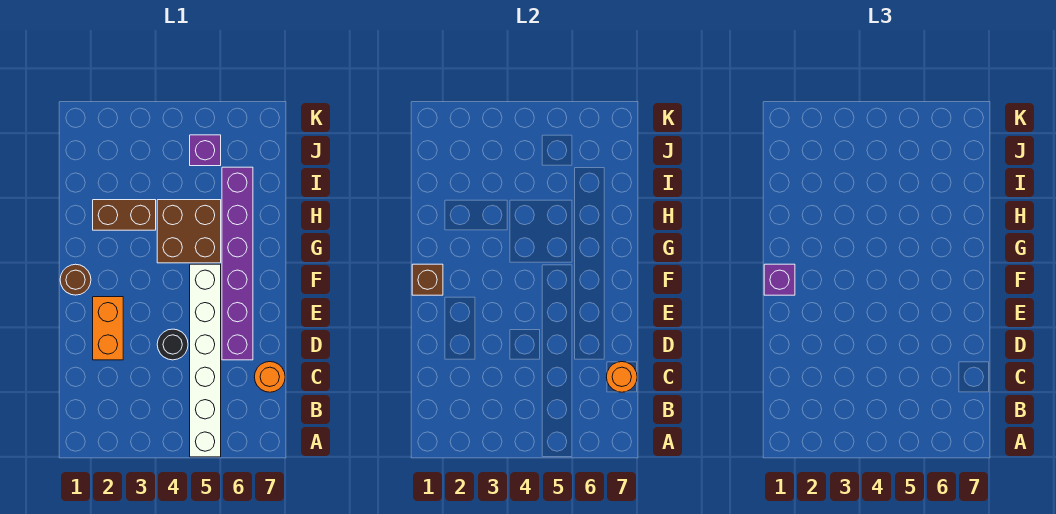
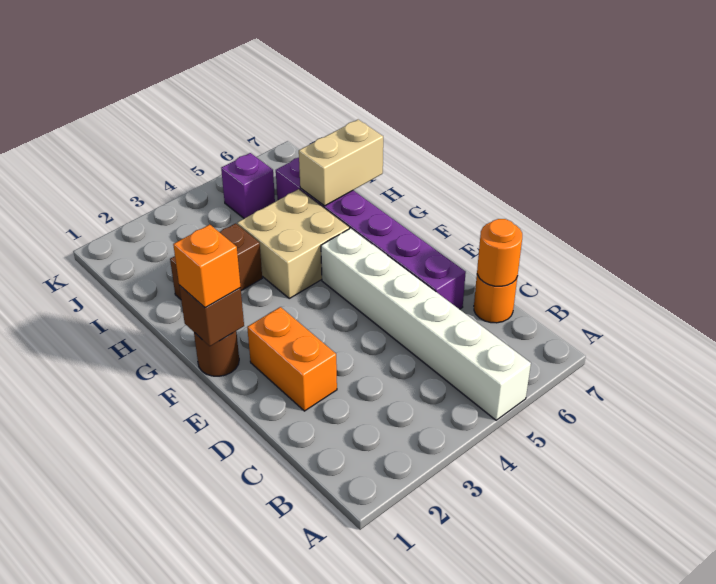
black 1x1 round brick [157,329,188,360] -> none
purple 1x1 brick [764,264,795,295] -> orange 1x1 brick [173,224,240,308]
brown 2x2 brick [157,200,221,263] -> tan 2x2 brick [237,189,350,298]
none -> tan 1x2 brick [299,120,383,206]

